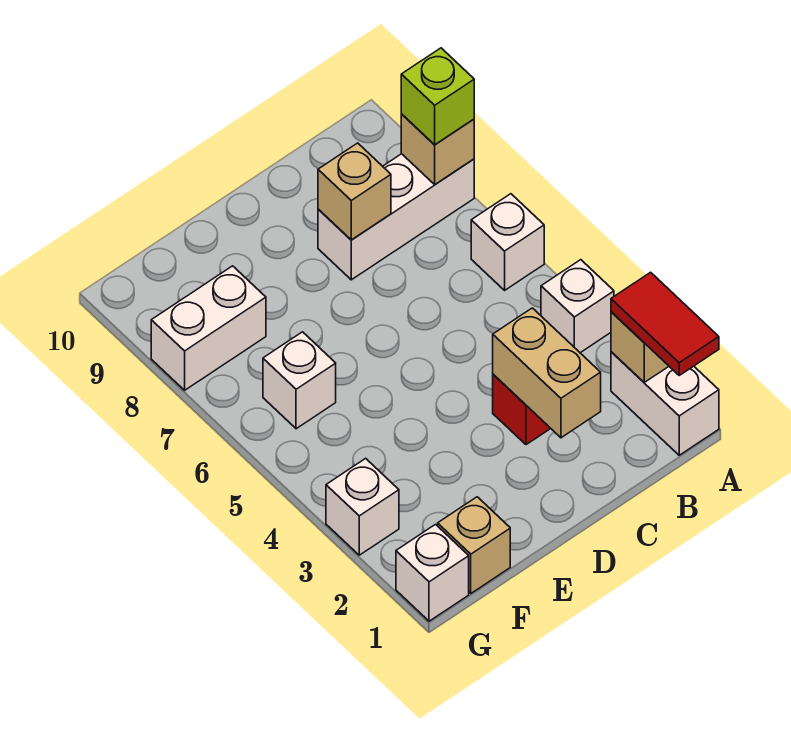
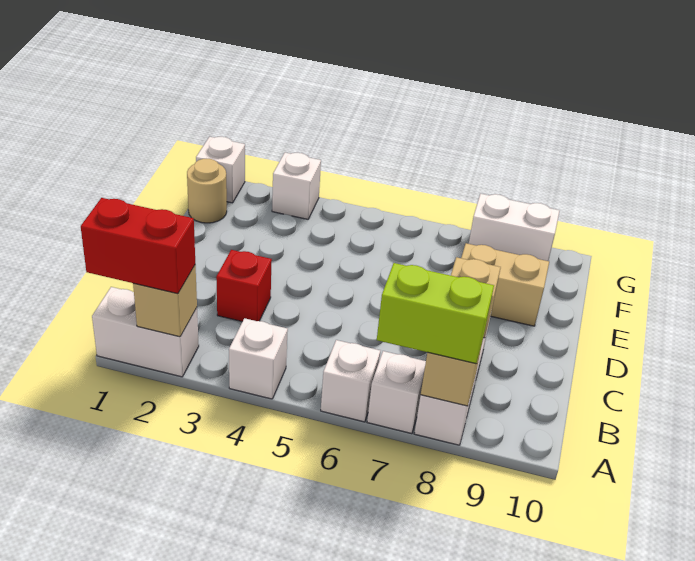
red 1x2 tile [611,272,719,375] -> red 1x2 brick [81,198,195,294]
lime 1x1 brick [401,48,474,145] -> lime 1x2 brick [377,263,494,364]
tan 1x2 brick [493,308,601,438] -> tan 1x2 brick moved to [461,243,549,326]
tan 1x1 brick [438,497,510,593] -> tan 1x1 round brick [187,159,227,223]
white 1x1 brick [263,332,336,429] -> white 1x1 brick moved to [367,351,426,434]
white 1x2 brick [151,266,266,390] -> white 1x2 brick turned to [469,194,560,261]

